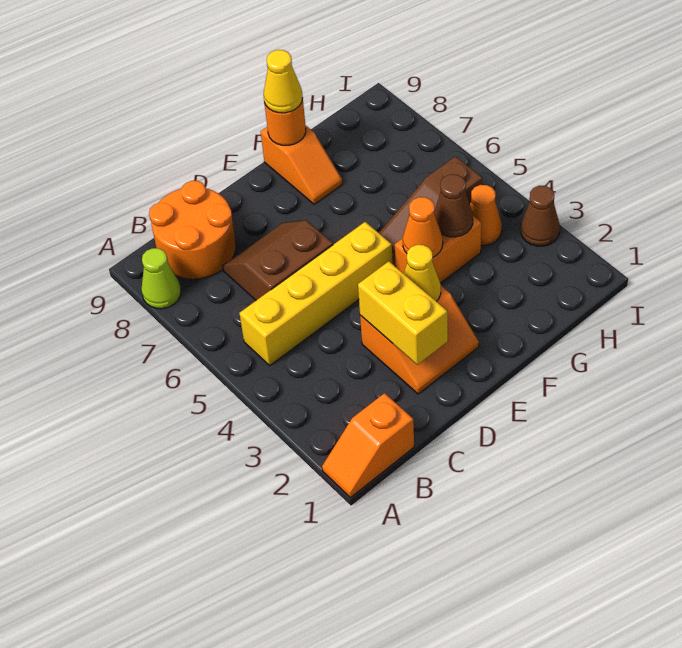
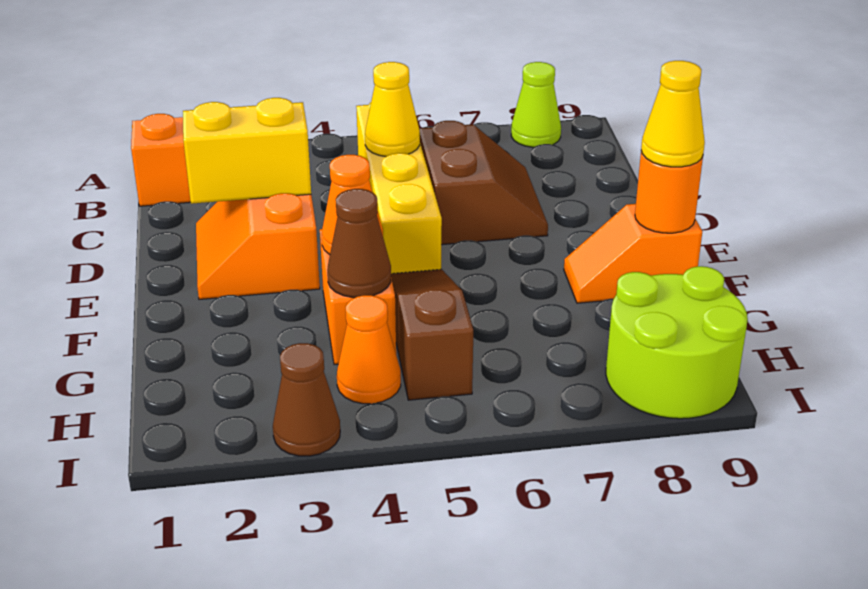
orange 2x2 round brick [149,181,236,279] -> none
yellow 1x1 cone [404,245,441,301] -> yellow 1x1 cone moved to [365,62,420,156]
none -> lime 2x2 round brick [606,266,748,419]

